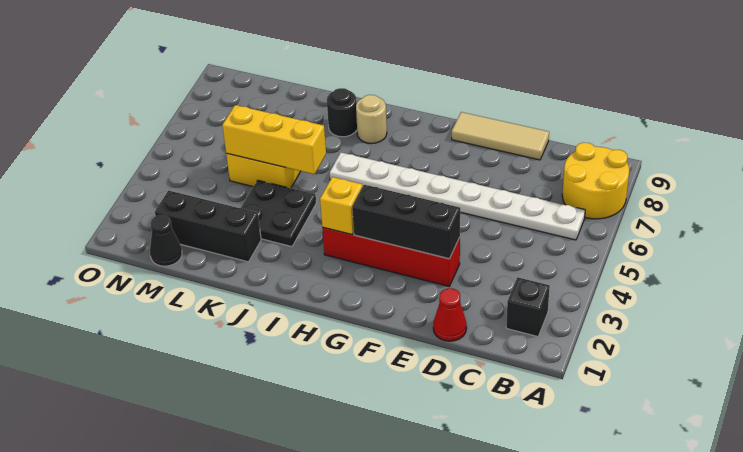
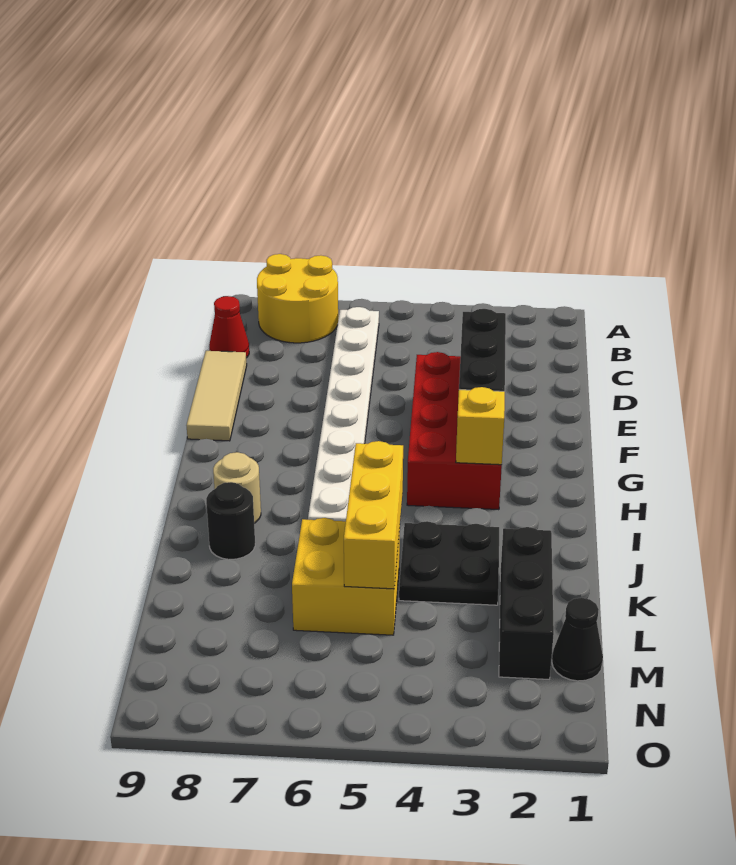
black 1x1 brick [506,277,550,337] -> none
red 1x1 cone [433,288,467,341] -> red 1x1 cone moved to [209,296,249,358]
red 1x4 brick [322,227,460,286] -> red 2x4 brick [407,352,502,510]

